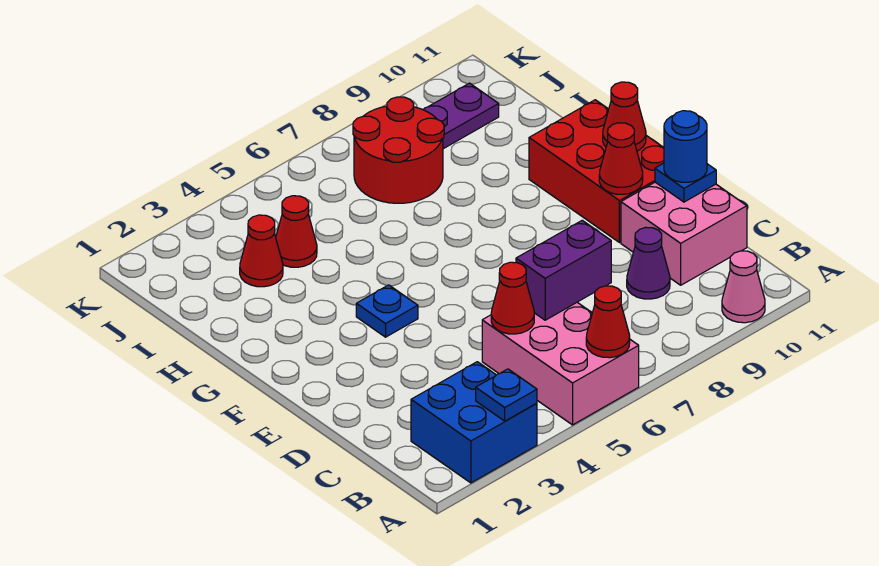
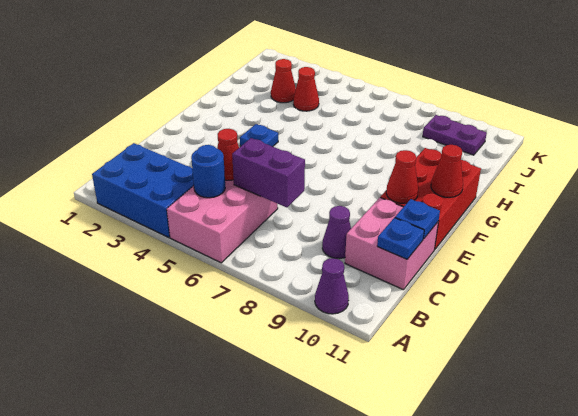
blue 2x2 brick [411,362,537,483] -> blue 2x3 brick [92,143,194,238]
blue 1x1 plate [476,369,537,421] -> blue 1x1 plate moved to [377,218,424,259]
red 1x1 cone [586,286,630,358] -> none
pink 1x1 cone [722,251,765,323] -> purple 1x1 cone [315,258,349,314]
blue 1x1 round brick [664,111,707,182] -> blue 1x1 round brick moved to [191,145,225,198]
red 2x2 round brick [353,97,444,203] -> none

